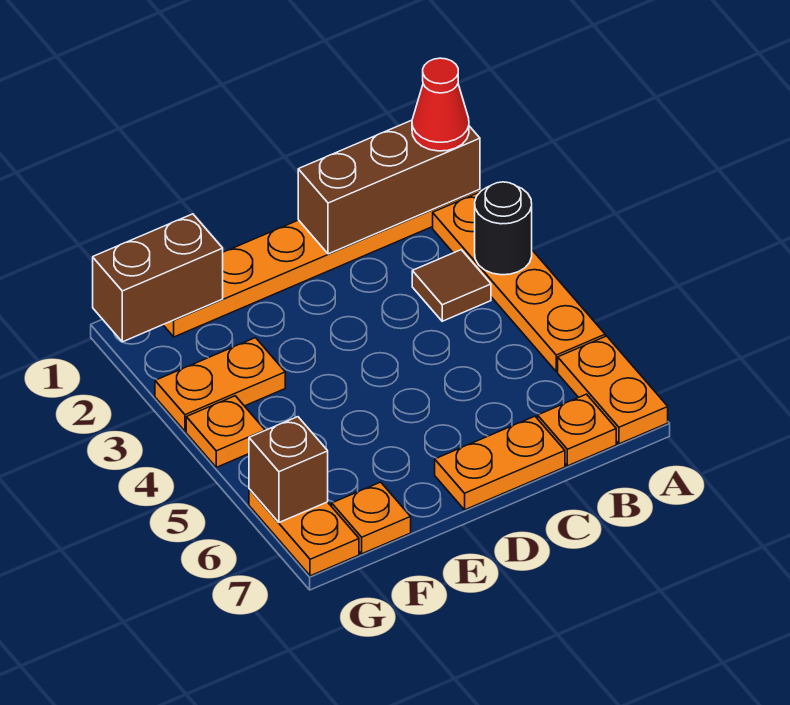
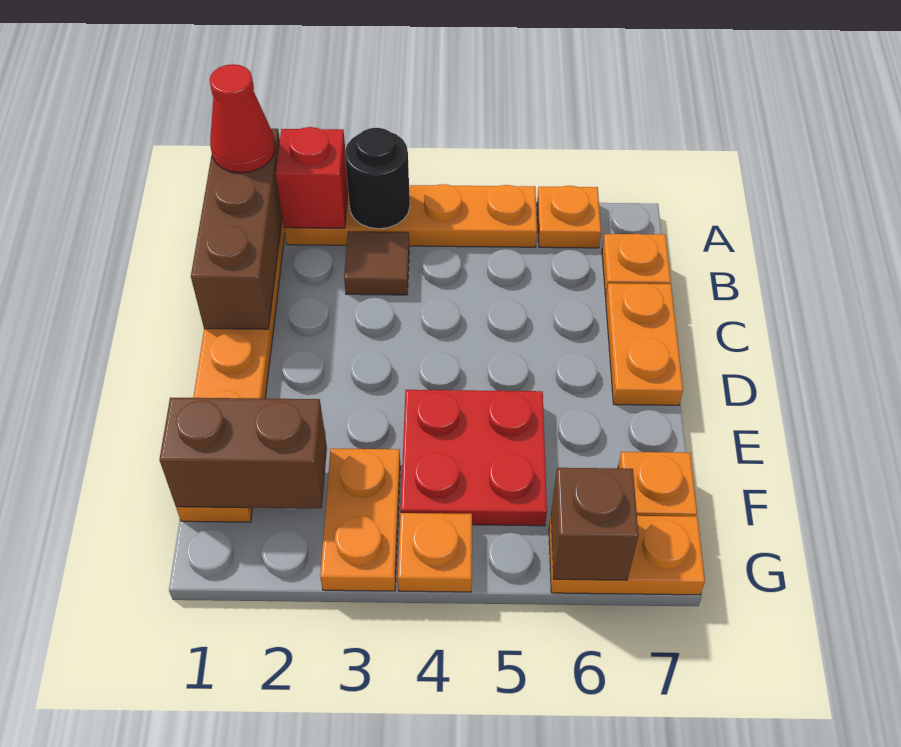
none -> red 1x1 brick [276,127,348,228]
orange 1x2 plate [558,336,668,444] -> orange 1x1 plate [537,186,601,248]
none -> red 2x2 plate [401,390,547,526]
brown 1x2 brick [93,214,223,342] -> brown 1x2 brick turned to [159,398,327,508]

